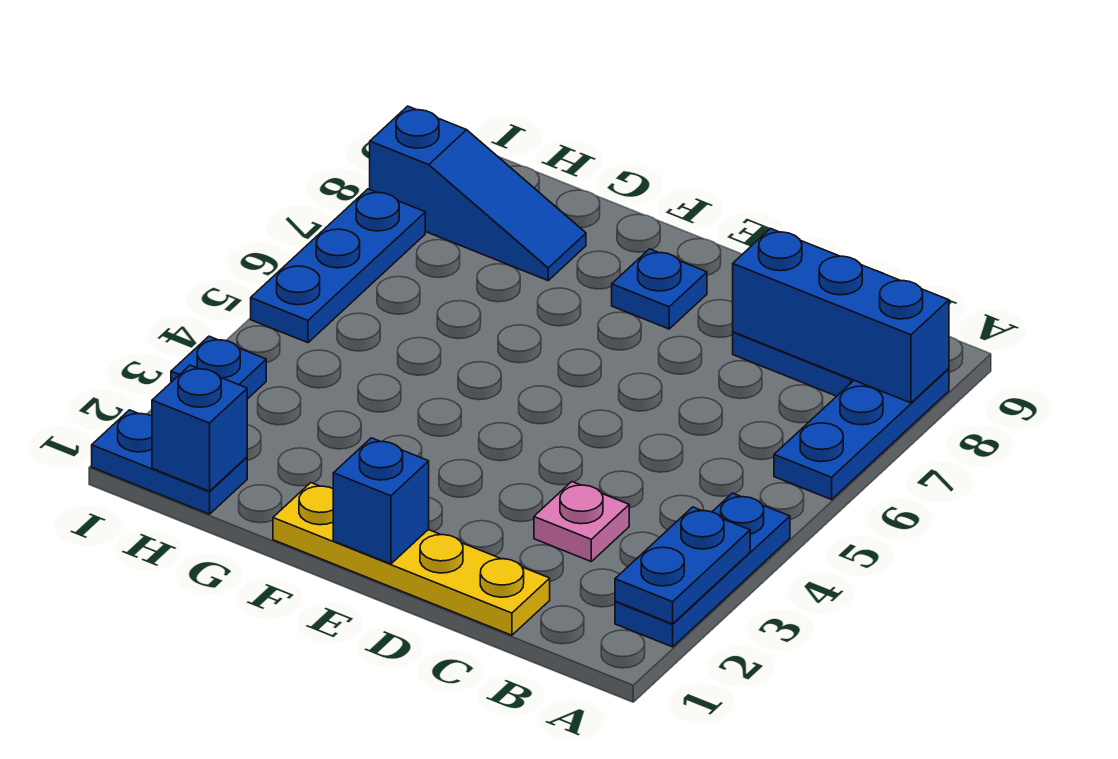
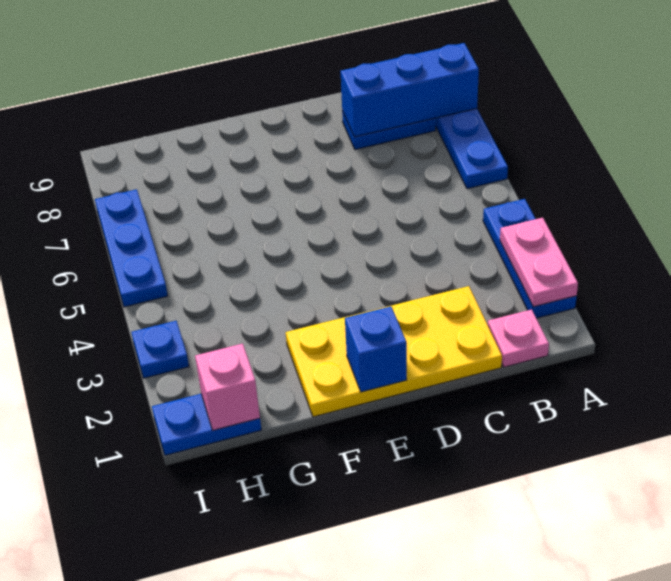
blue 1x2 plate [615,507,750,624] -> pink 1x2 plate [500,218,578,307]
yellow 1x4 plate [273,483,550,635] -> yellow 2x4 plate [286,286,502,417]
pink 1x1 plate [534,482,629,561] -> pink 1x1 plate moved to [488,309,549,367]
blue 1x1 plate [612,249,707,329] -> none
blue 1x3 slope [370,106,586,280] -> none
blue 1x1 brick [152,365,247,491] -> pink 1x1 brick [195,344,260,430]

